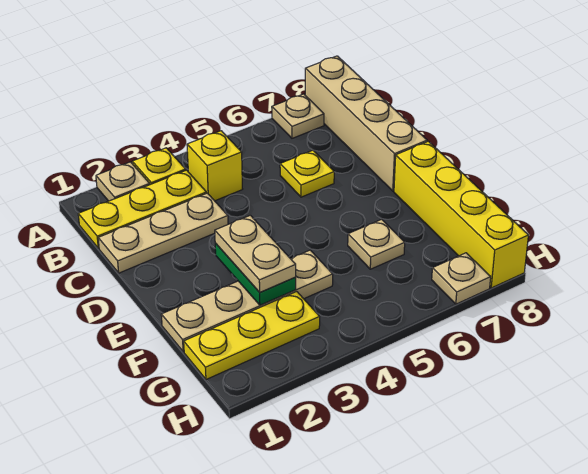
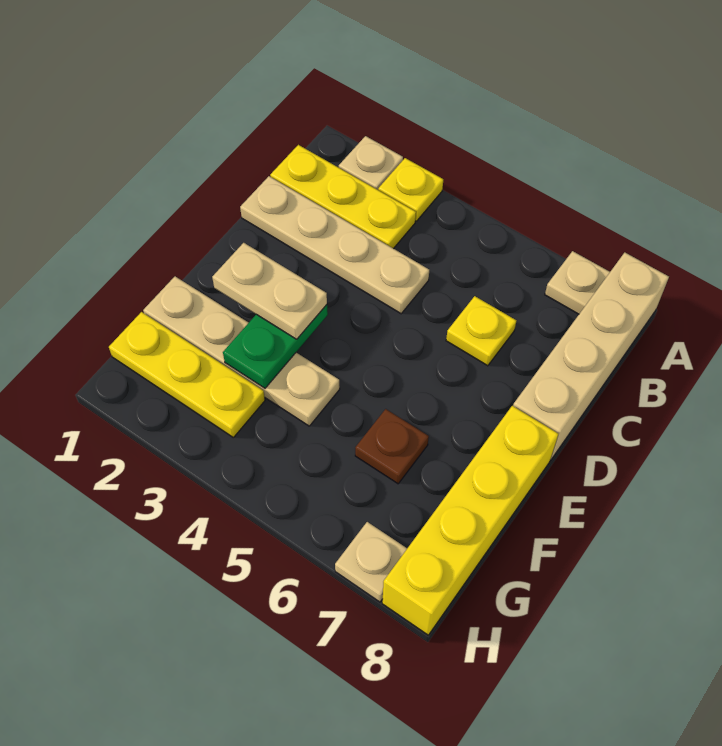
yellow 1x1 brick [187,131,242,201] -> none
tan 1x3 plate [98,193,228,273] -> tan 1x4 plate [240,176,429,314]
tan 1x2 plate [215,215,296,292] -> tan 1x2 plate turned to [212,243,327,339]
tan 1x1 plate [348,219,405,269] -> brown 1x1 plate [355,409,429,484]

